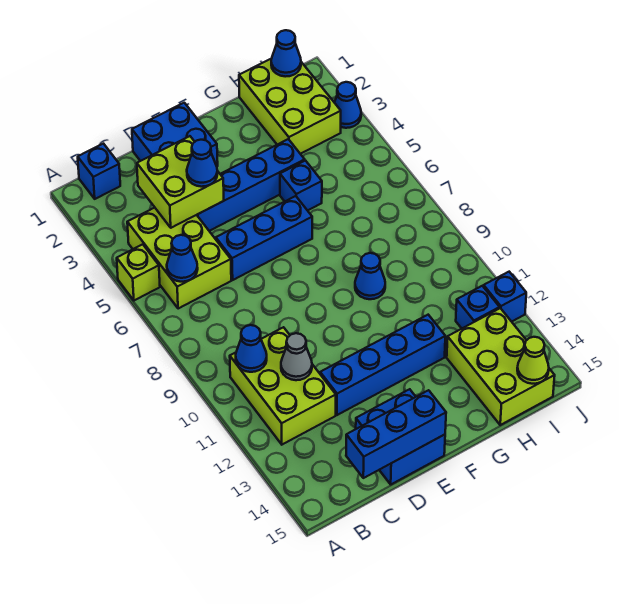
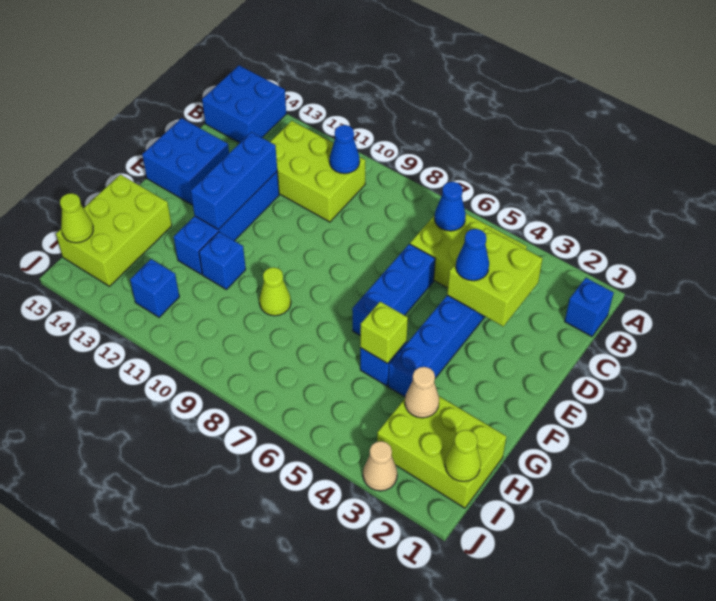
lime 1x1 brick [117,244,160,300] -> lime 1x1 brick moved to [360,302,408,364]
grey 1x1 cone [281,333,312,380] -> none
blue 1x3 brick [346,390,446,478] -> blue 1x3 brick moved to [191,132,277,230]
blue 2x2 brick [132,103,218,166] -> blue 2x2 brick moved to [202,65,286,143]
blue 1x1 cone [355,253,385,299] -> lime 1x1 cone [259,267,291,316]
none -> tan 1x1 cone [405,367,439,418]
lime 2x3 brick [447,308,555,425] -> lime 2x3 brick turned to [56,174,172,286]
blue 1x1 cone [271,30,301,77] -> lime 1x1 cone [445,430,481,481]
blue 1x1 cone [334,82,361,128] -> tan 1x1 cone [363,441,397,491]
blue 1x1 brick [484,272,526,322] -> blue 1x1 brick moved to [199,232,246,289]

